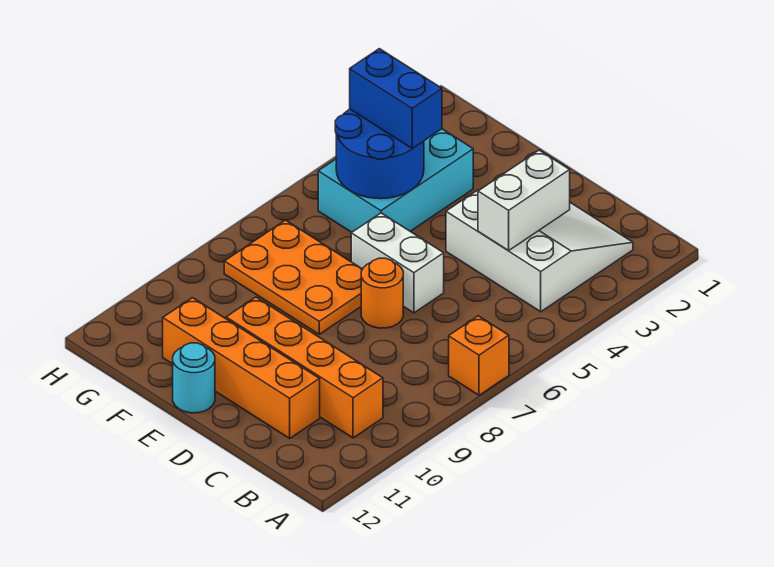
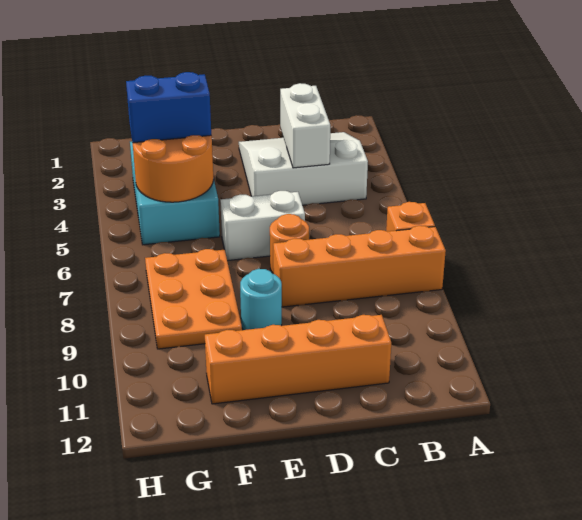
orange 1x4 brick [226,297,383,438] -> orange 1x4 brick moved to [273,226,446,307]
orange 2x3 plate [224,220,362,334] -> orange 2x3 plate turned to [145,249,242,349]
cyan 1x1 round brick [173,343,215,413] -> cyan 1x1 round brick moved to [240,269,282,330]
blue 2x2 round brick [335,109,424,199] -> orange 2x2 round brick [133,135,213,202]

